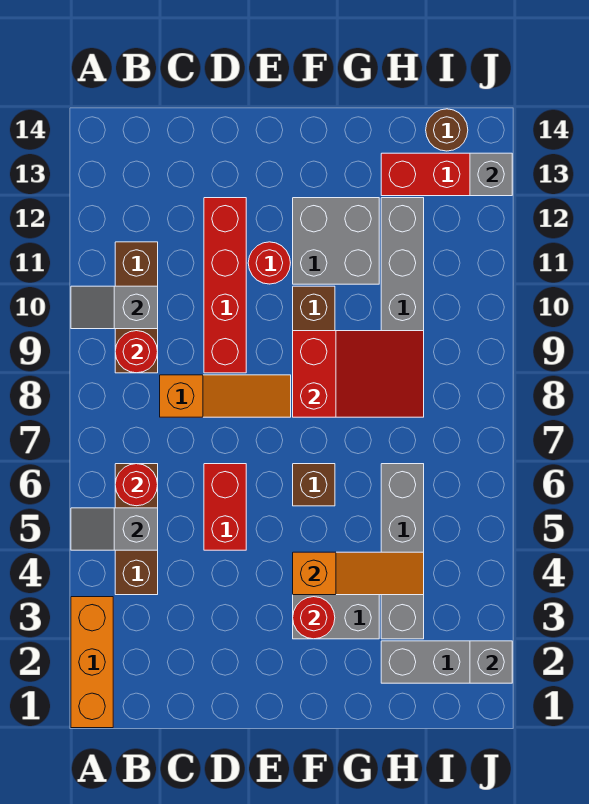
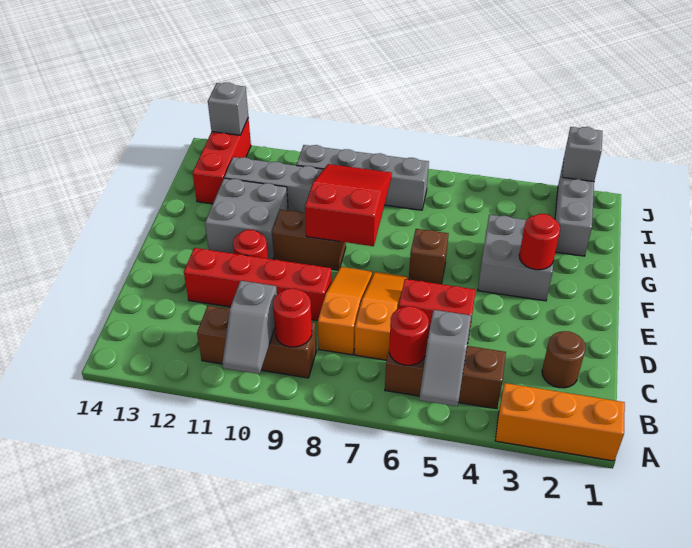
orange 1x3 slope [293,552,424,595] -> orange 1x3 slope moved to [355,272,407,360]
grey 1x4 brick [381,464,424,639] -> grey 1x4 brick moved to [296,145,429,210]
brown 1x1 round brick [426,109,468,151] -> brown 1x1 round brick moved to [542,331,586,388]

